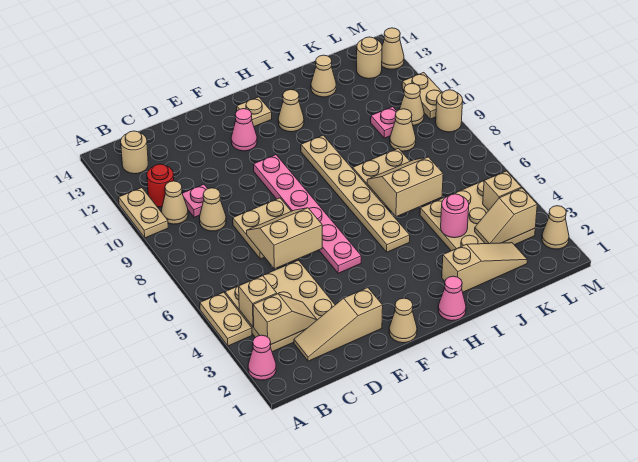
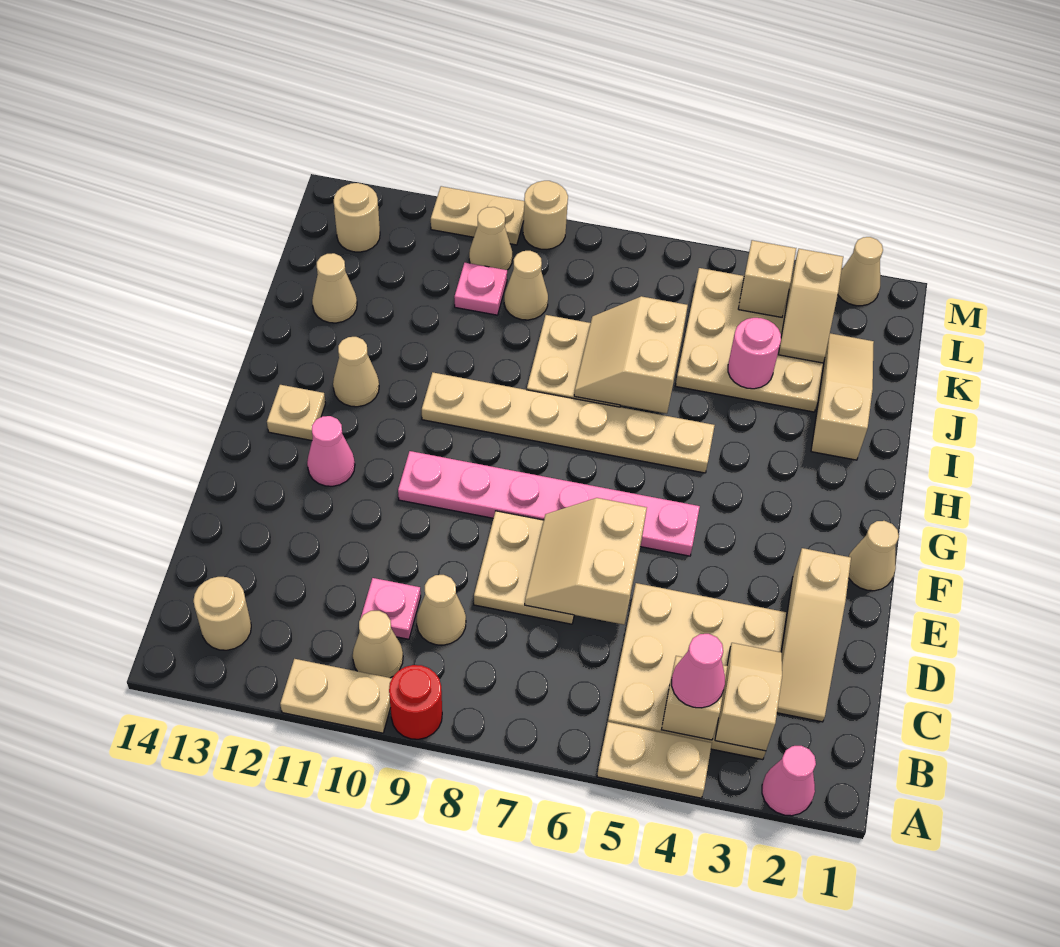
red 1x1 round brick [147,164,174,207] -> red 1x1 round brick moved to [389,665,442,739]
pink 1x1 cone [438,276,466,321] -> pink 1x1 cone moved to [672,634,725,708]
tan 1x1 cone [382,28,404,69] -> none

